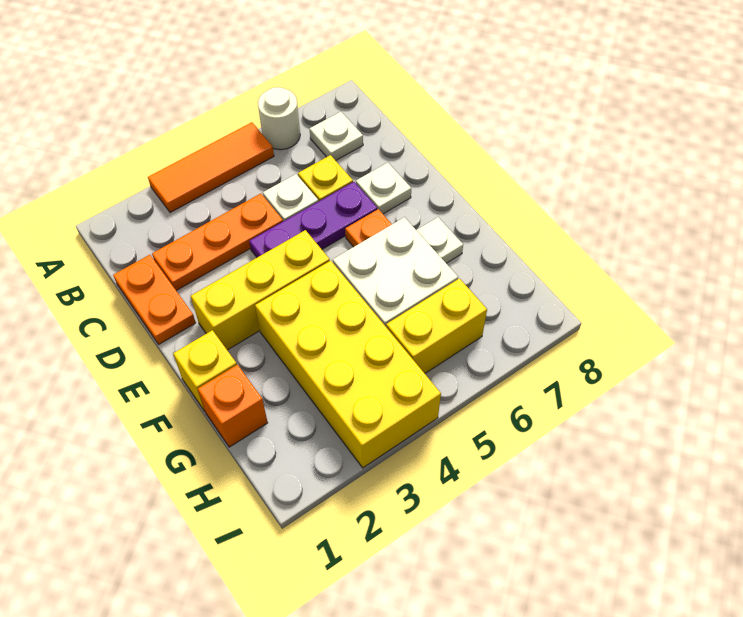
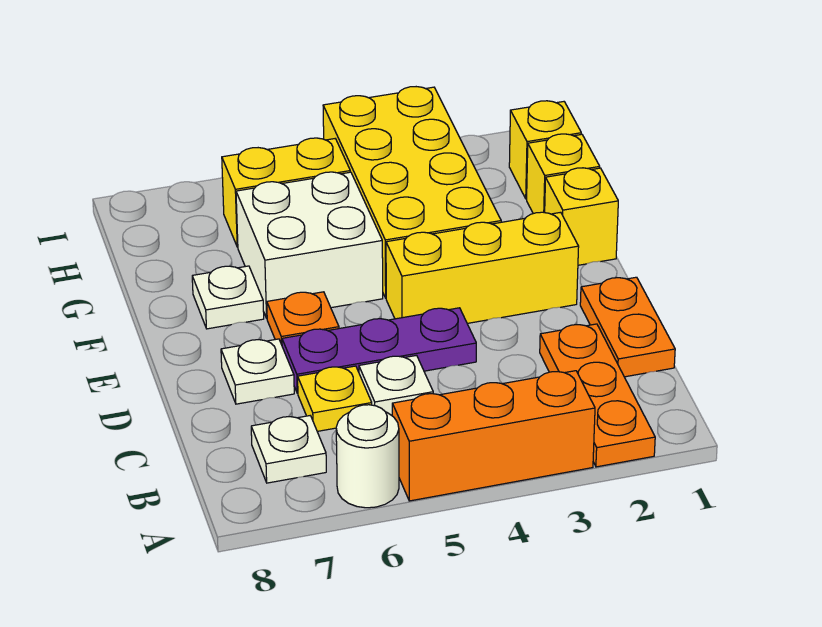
orange 1x3 tile [148,122,274,213] -> orange 1x3 brick [392,371,595,501]
orange 1x3 plate [152,194,283,291] -> orange 1x3 plate turned to [540,324,655,467]
orange 1x1 brick [198,365,268,447] -> yellow 1x1 brick [527,134,600,214]
none -> yellow 1x1 brick [509,101,581,199]

